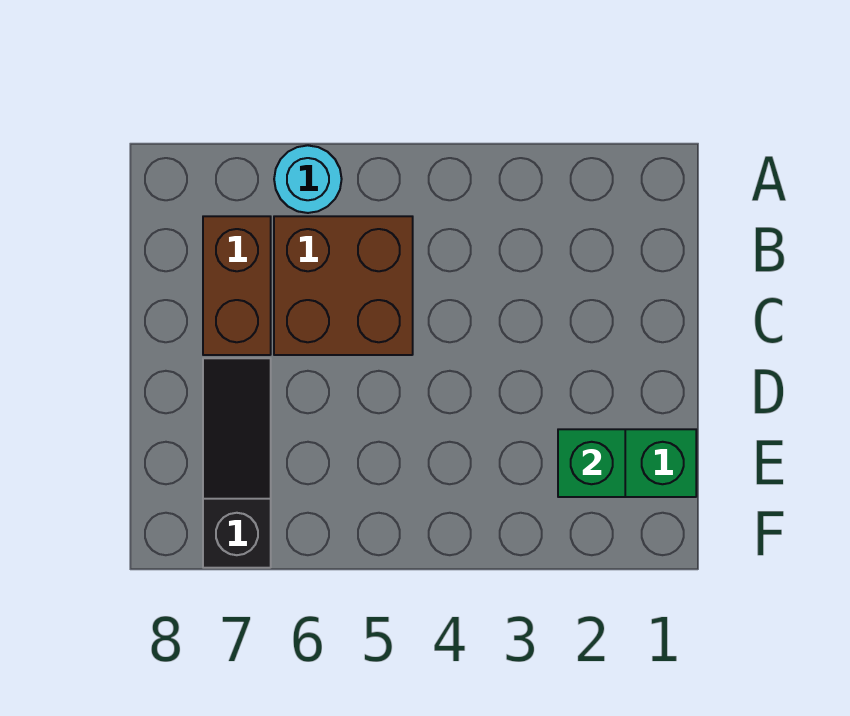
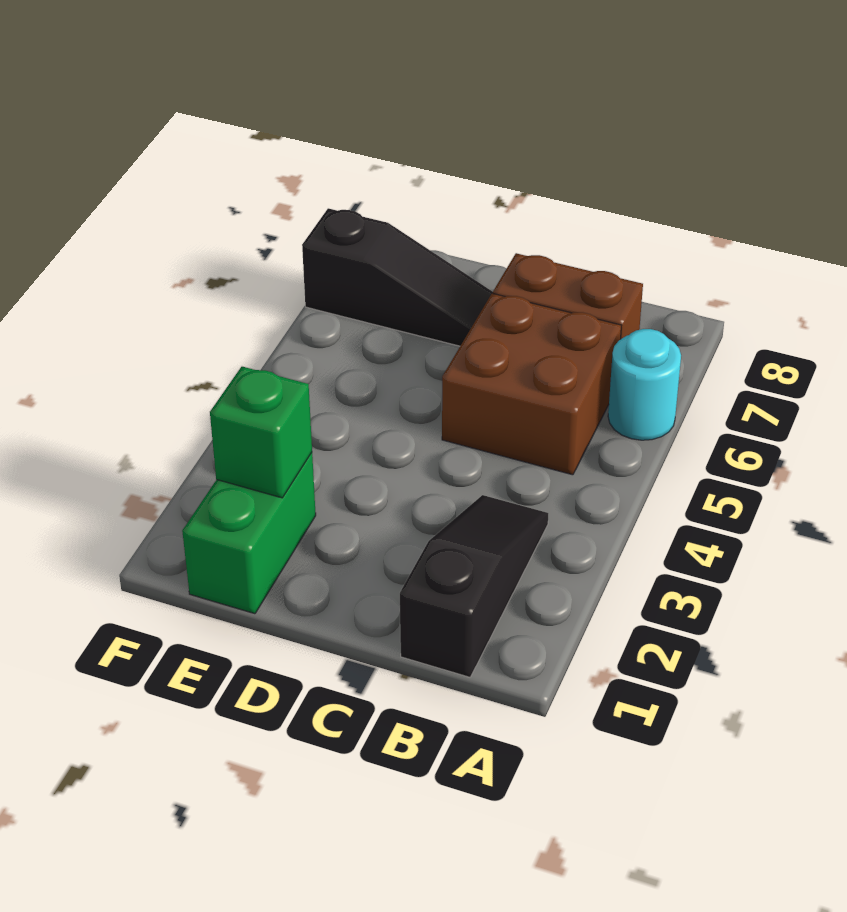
none -> black 1x3 slope [400,495,548,677]

